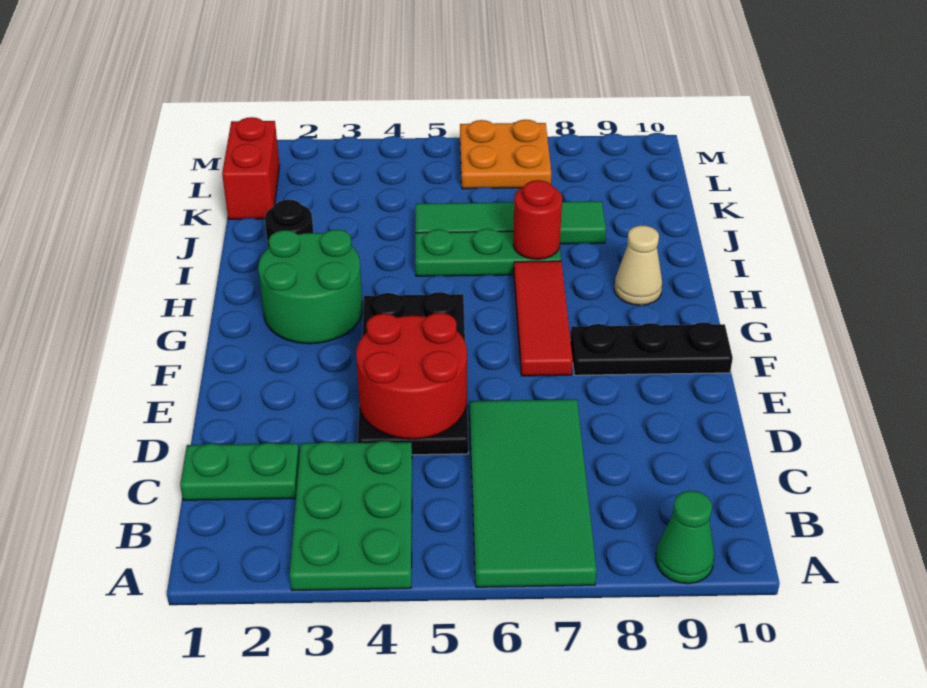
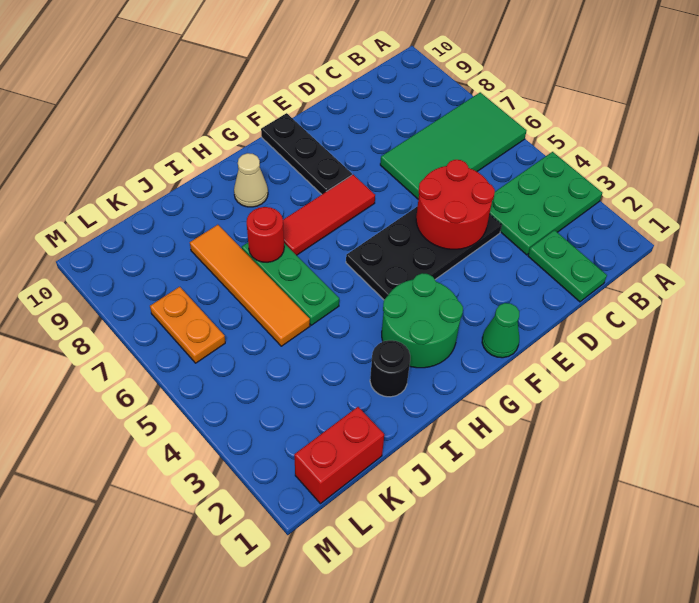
green 1x1 cone [656,491,714,584] -> green 1x1 cone moved to [482,303,519,358]
green 1x4 tile [415,201,606,244] -> orange 1x4 tile [190,225,310,346]
orange 2x2 plate [460,120,551,189] -> orange 1x2 plate [150,287,225,363]

